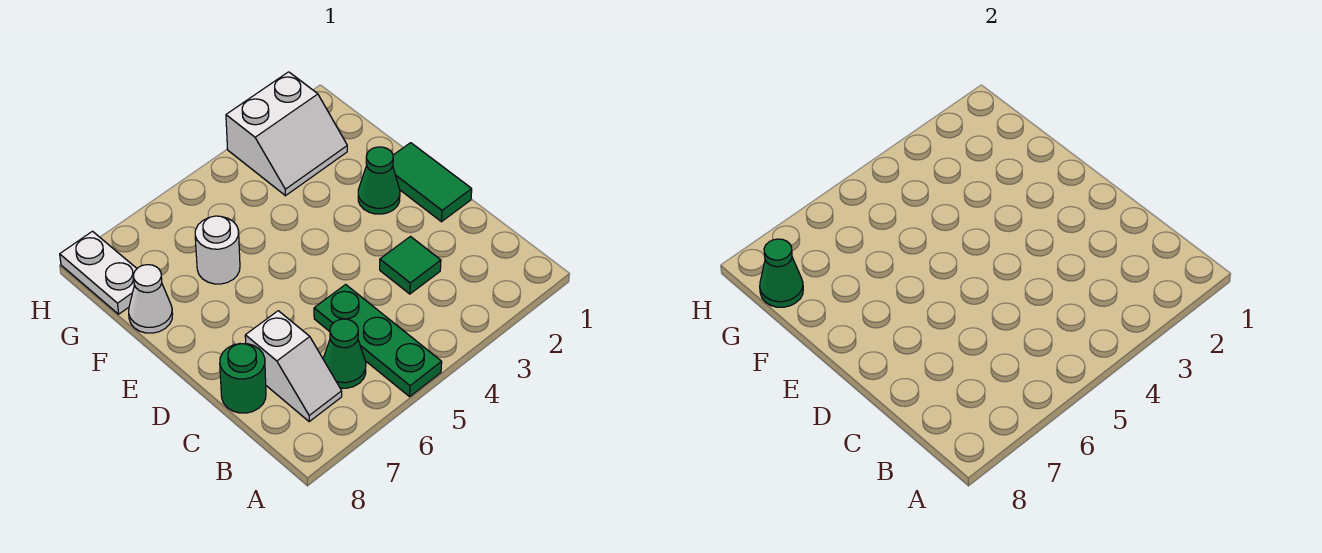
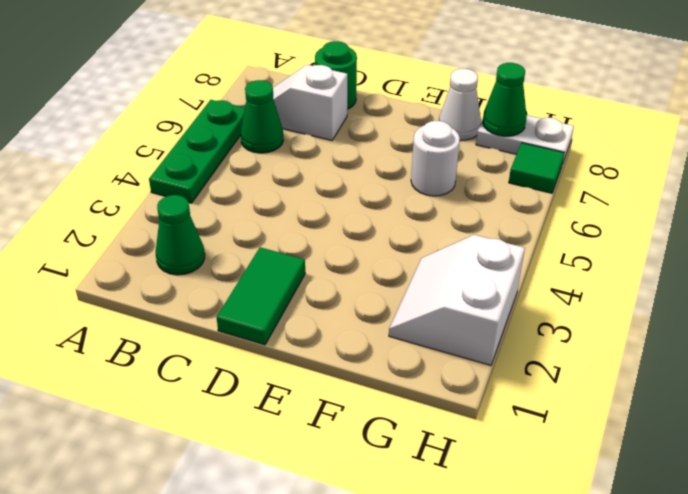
green 1x3 plate [314,285,442,397] -> green 1x3 plate turned to [149,100,245,203]
green 1x1 tile [380,237,441,294] -> green 1x1 tile moved to [509,143,564,193]
green 1x2 tile [393,143,472,222] -> green 1x2 tile turned to [217,247,305,345]
green 1x1 cone [358,147,400,214] -> green 1x1 cone moved to [156,195,205,275]

